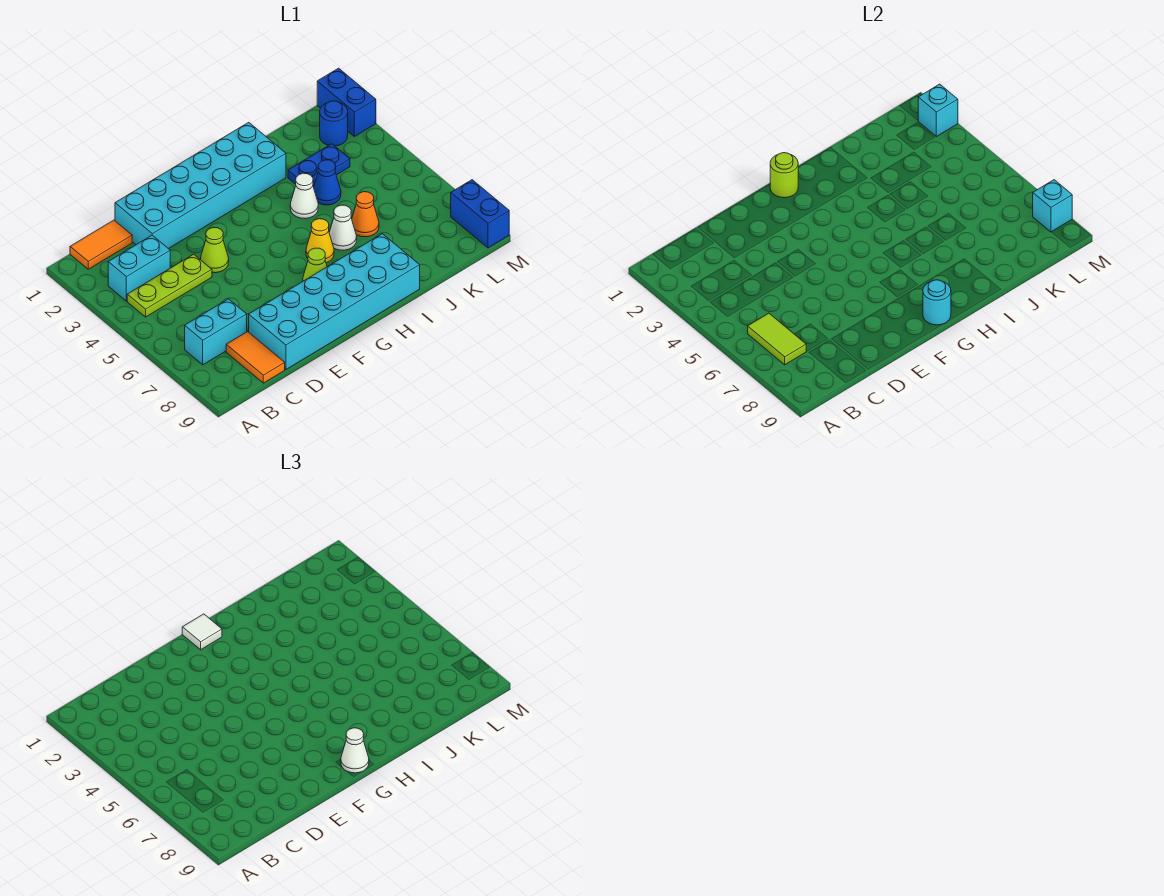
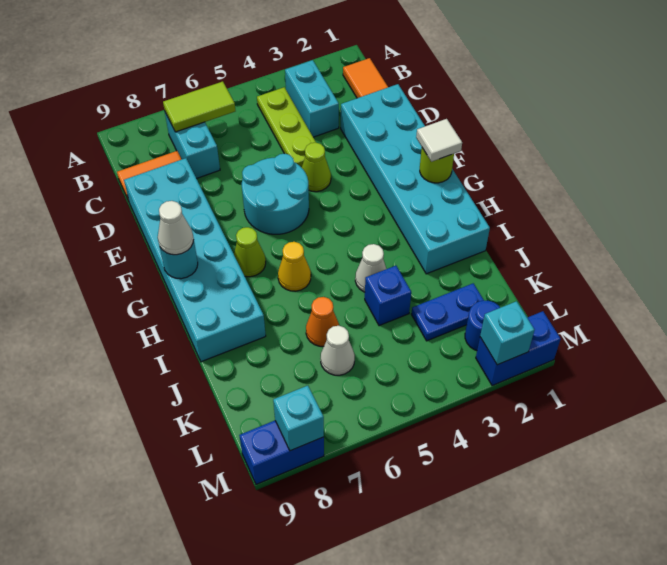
none -> cyan 2x2 round brick [242,154,309,234]
white 1x1 cone [329,205,357,250] -> white 1x1 cone moved to [320,326,355,375]
blue 1x2 plate [288,144,350,187] -> blue 1x2 plate turned to [411,283,484,341]
blue 1x1 cone [314,160,341,205] -> blue 1x1 brick [365,266,411,326]

